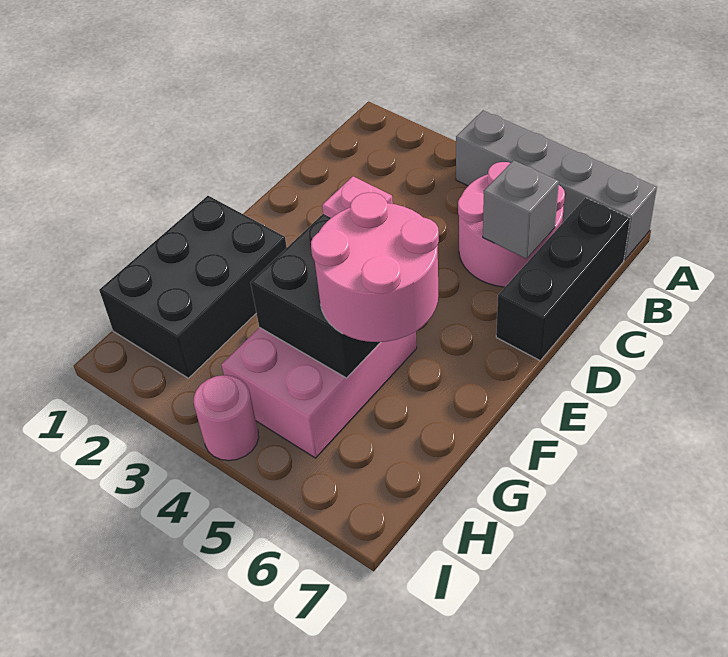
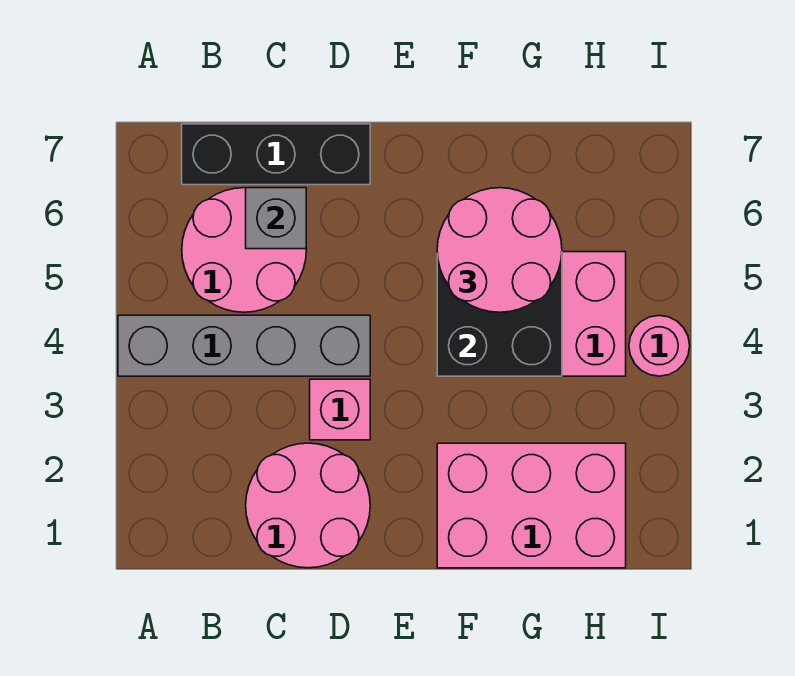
grey 1x4 brick [456,111,657,260] -> grey 1x4 brick turned to [118,315,370,376]
none -> pink 2x2 round brick [246,443,370,568]
black 2x3 brick [99,196,287,378] -> pink 2x3 brick [437,443,626,568]

